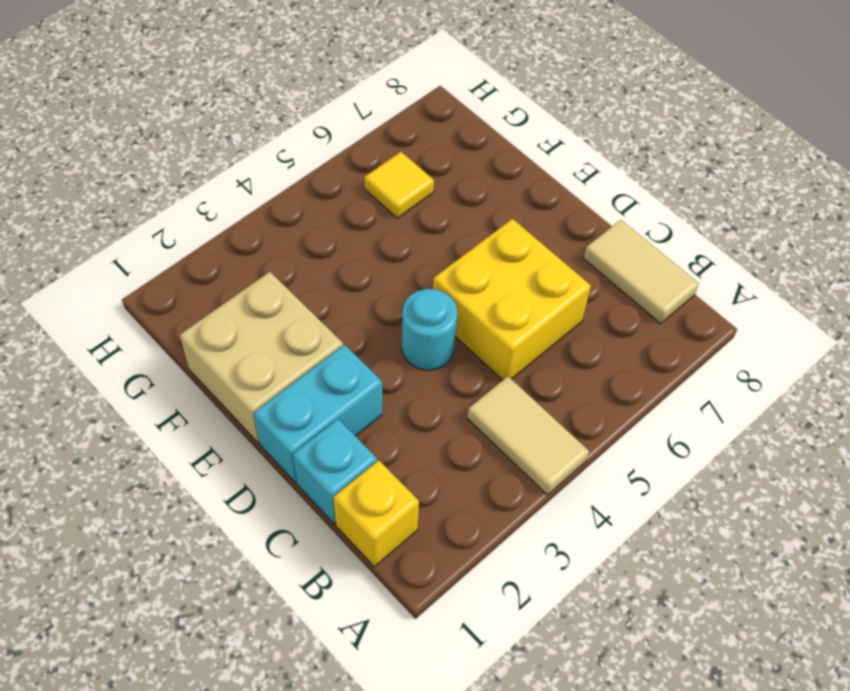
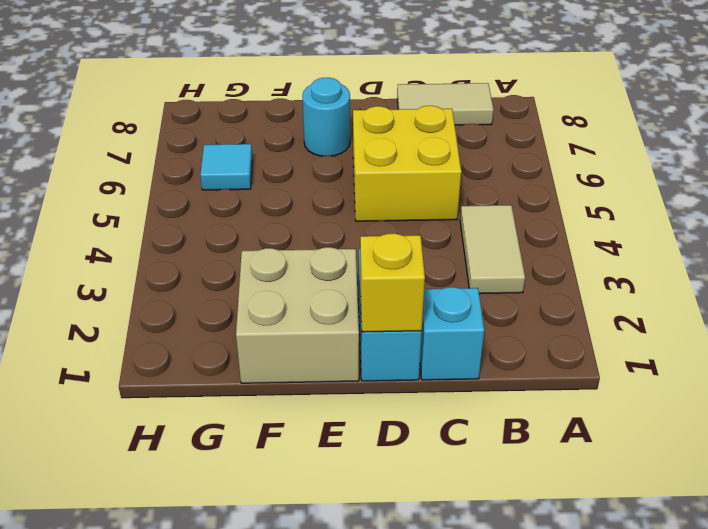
tan 1x2 tile [467,376,589,495] -> tan 1x2 tile turned to [460,205,525,294]
yellow 1x1 brick [333,460,419,567] -> yellow 1x1 brick moved to [360,233,425,332]
cyan 1x1 round brick [402,289,457,370] -> cyan 1x1 round brick moved to [302,78,350,156]
yellow 1x1 tile [364,152,434,218] -> cyan 1x1 tile [200,144,252,190]

